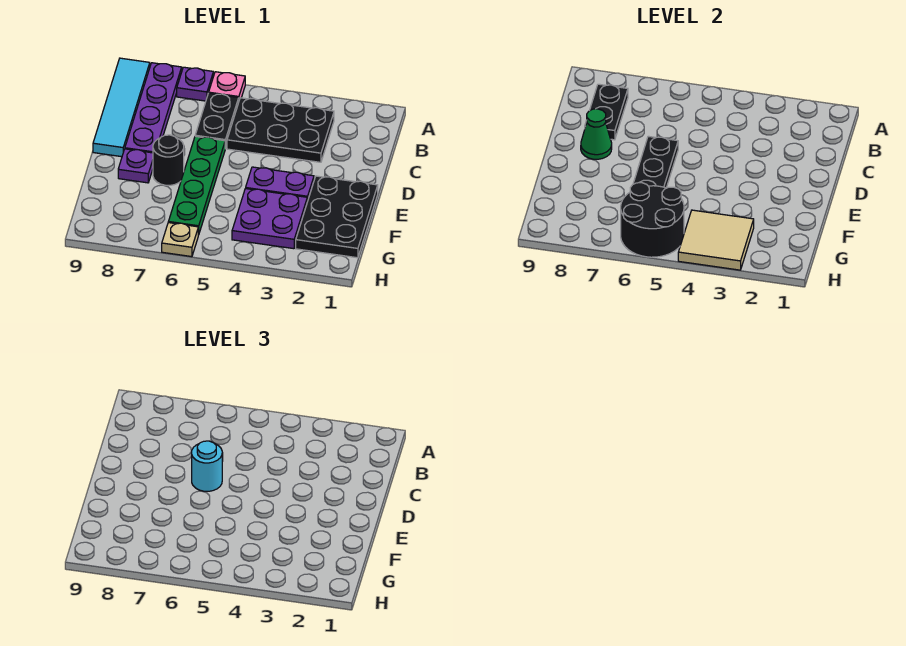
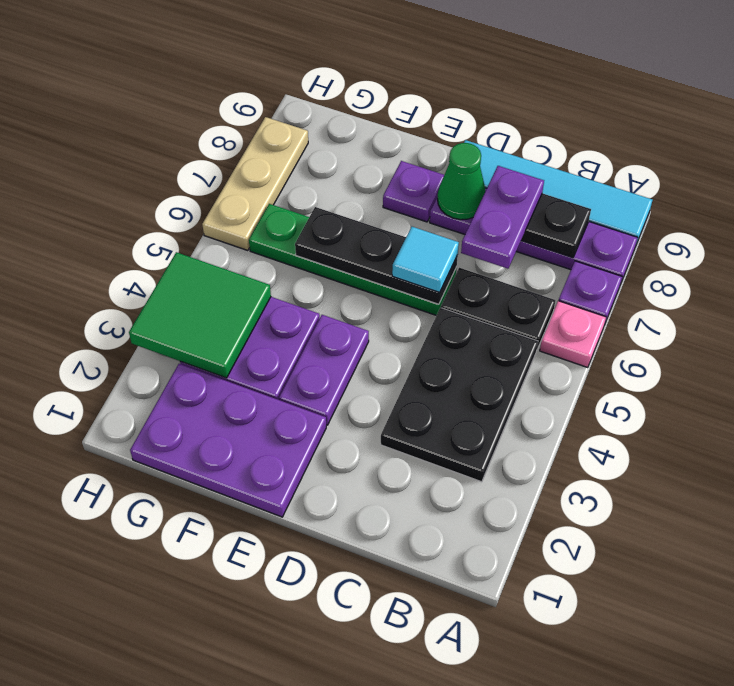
none -> purple 1x2 plate [461,166,544,269]
cyan 1x1 round brick [192,441,222,491] -> cyan 1x1 tile [392,227,459,293]
black 2x3 plate [296,176,378,258] -> purple 2x3 plate [130,364,326,517]
black 1x1 round brick [153,135,184,185] -> none
tan 2x2 tile [678,210,754,270] -> green 2x2 tile [129,252,271,378]
black 2x2 round brick [621,183,684,257] -> none
tan 1x1 plate [162,223,198,257] -> tan 1x3 plate [202,117,308,250]

